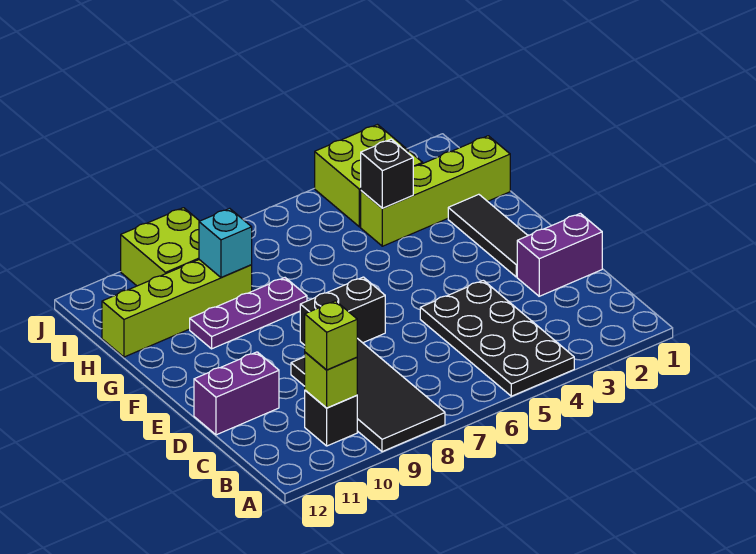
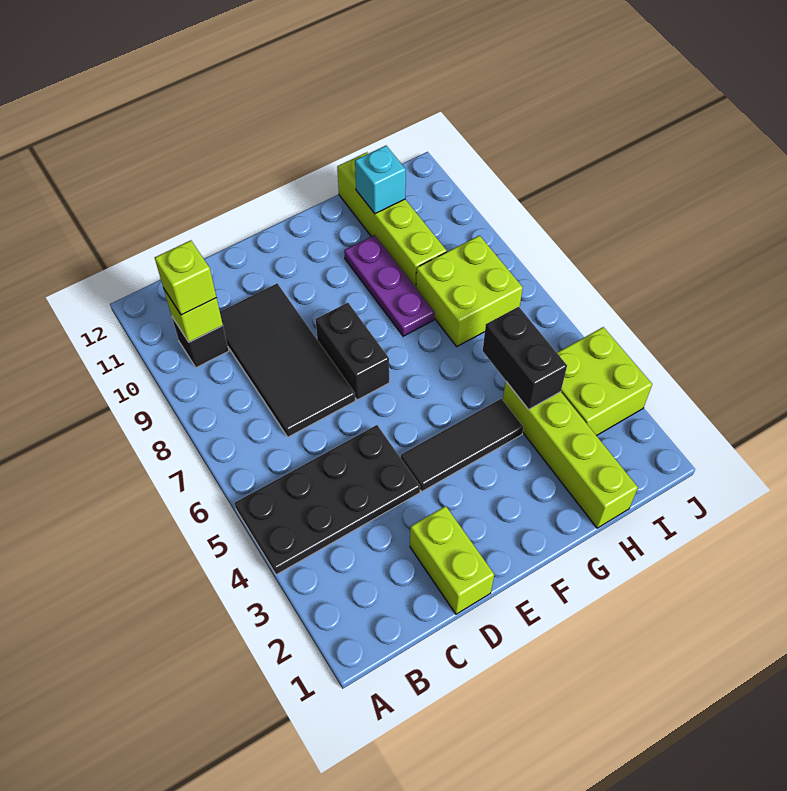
black 2x4 tile [291,338,445,452] -> black 2x4 tile turned to [220,284,355,437]
purple 1x2 brick [517,213,602,296] -> lime 1x2 brick [410,506,494,614]
purple 1x2 brick [194,352,279,435] -> none
black 1x3 tile [448,194,528,277] -> black 1x3 tile moved to [401,399,524,491]
black 1x1 brick [361,139,413,208] -> black 1x2 brick [483,307,567,410]
cyan 1x1 brick [199,208,252,278] -> cyan 1x1 brick moved to [355,146,406,214]
lime 2x2 brick [121,208,199,286] -> lime 2x2 brick moved to [416,236,523,346]

